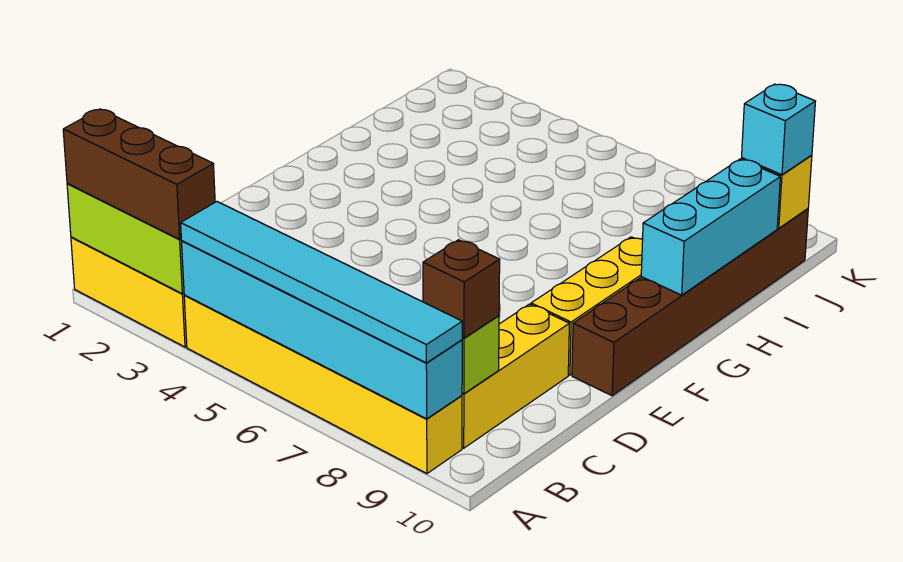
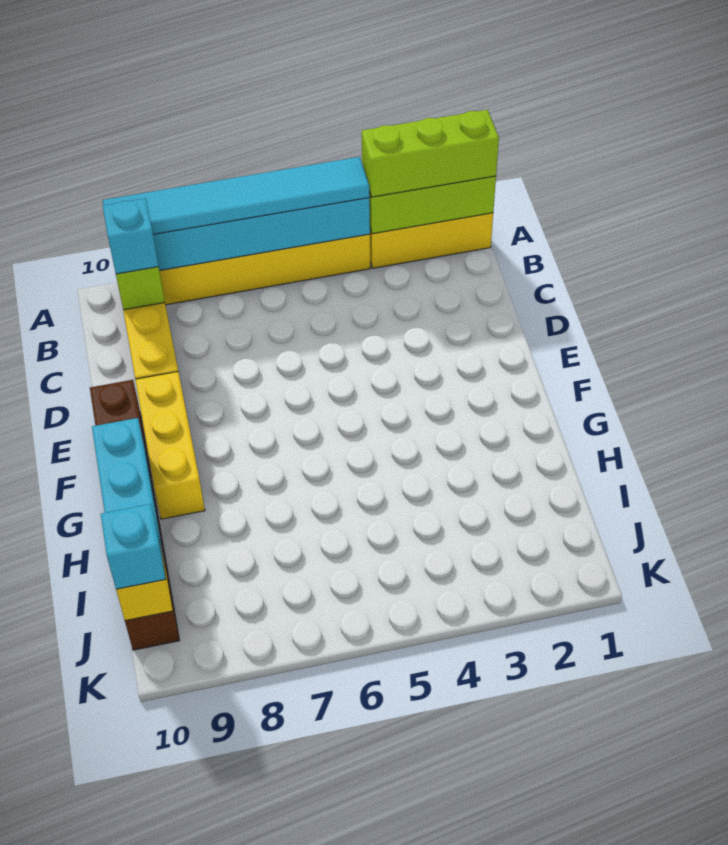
brown 1x3 brick [63,109,215,239] -> lime 1x3 brick [362,110,499,197]
brown 1x1 brick [423,240,500,338] -> cyan 1x1 brick [103,198,159,274]

